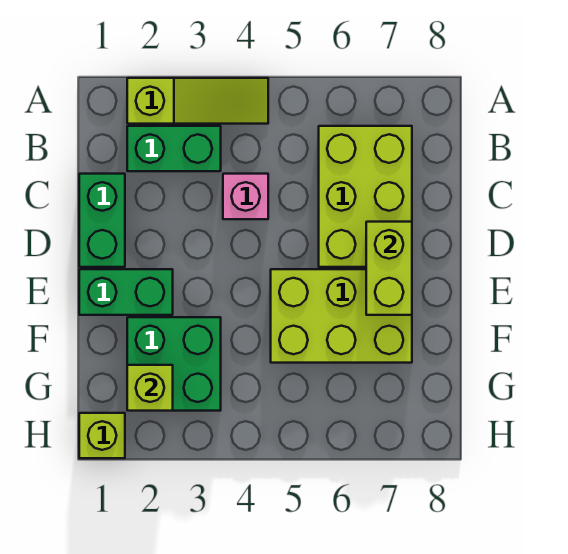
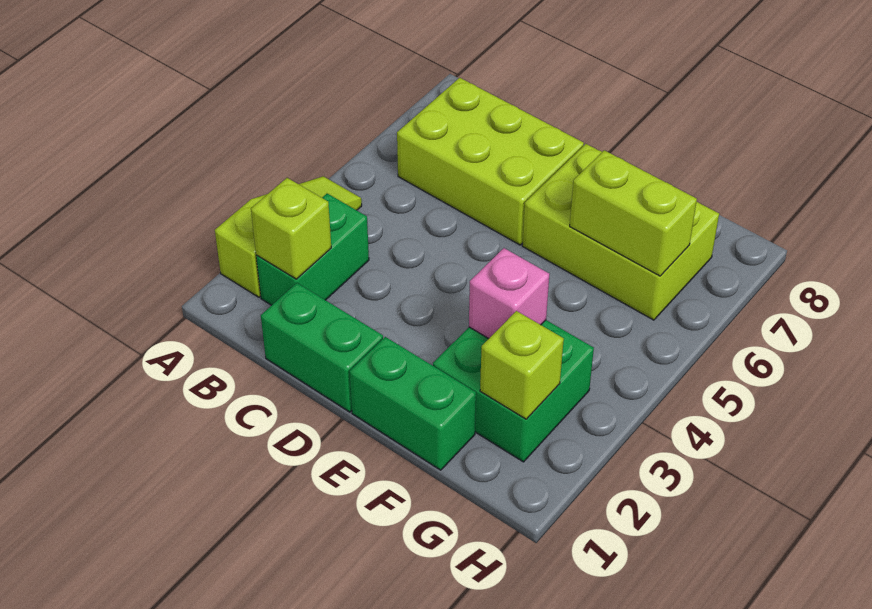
pink 1x1 brick [223,174,268,219] -> pink 1x1 brick moved to [469,248,549,339]
lime 1x2 brick [366,222,412,315] -> lime 1x2 brick moved to [570,150,697,276]
green 1x2 brick [79,269,173,315] -> green 1x2 brick turned to [350,337,476,470]
lime 2x3 brick [271,269,412,363] -> lime 2x3 brick turned to [522,144,719,320]
lime 1x1 brick [79,413,125,458] -> lime 1x1 brick moved to [251,178,331,279]

